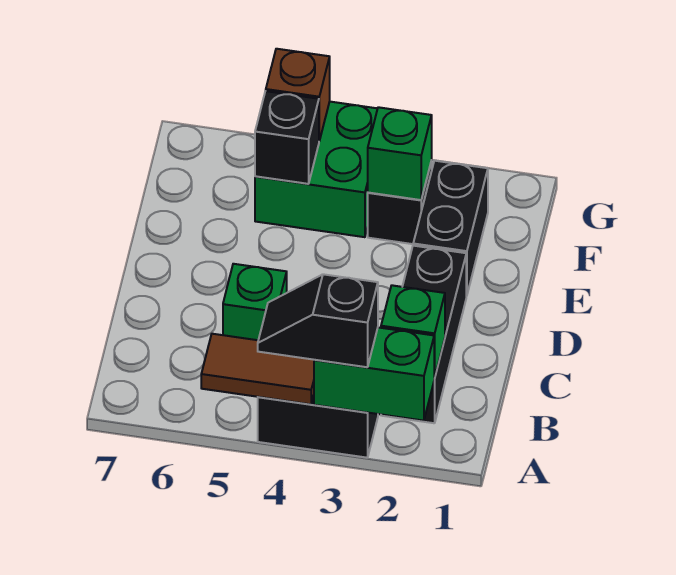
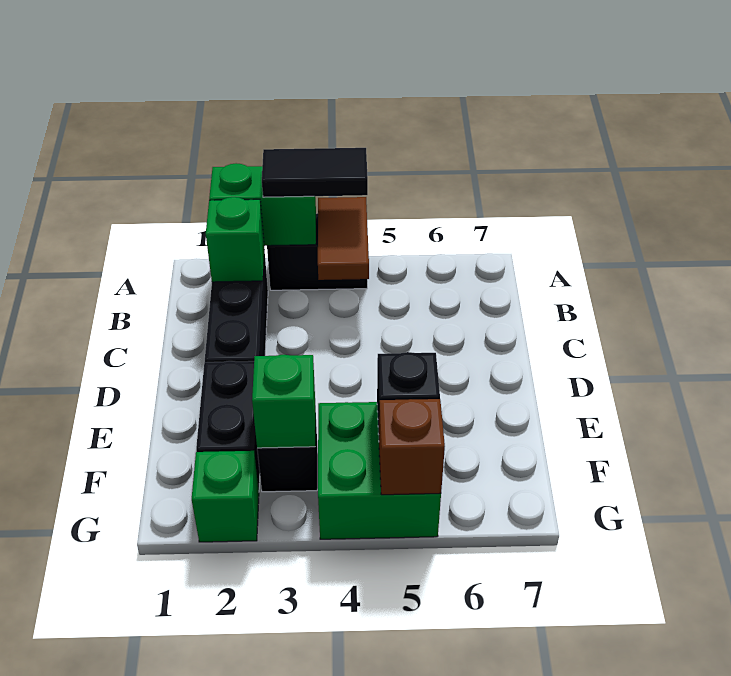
black 1x2 slope [258,274,378,367] -> black 1x2 tile [262,148,368,197]
brown 1x2 tile [201,334,314,404] -> brown 1x2 tile turned to [318,197,369,280]
green 1x1 brick [223,264,287,340] -> green 1x1 brick moved to [192,451,259,542]

